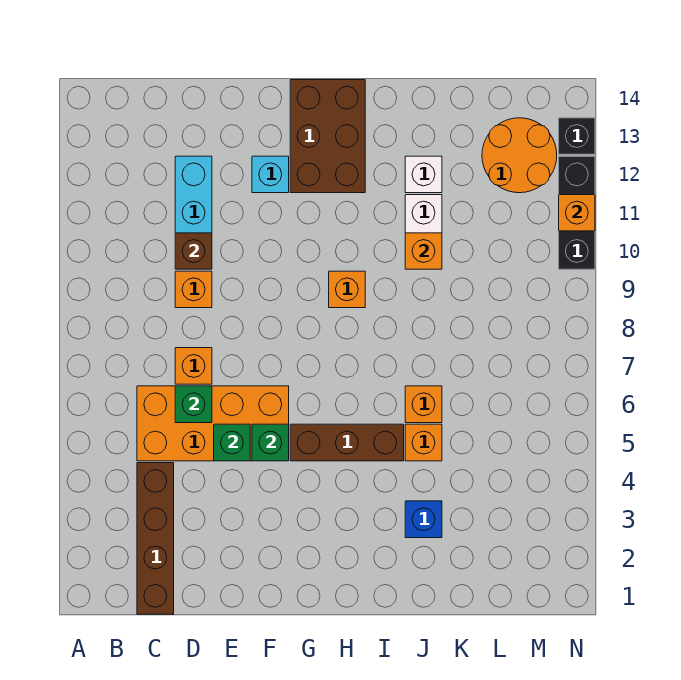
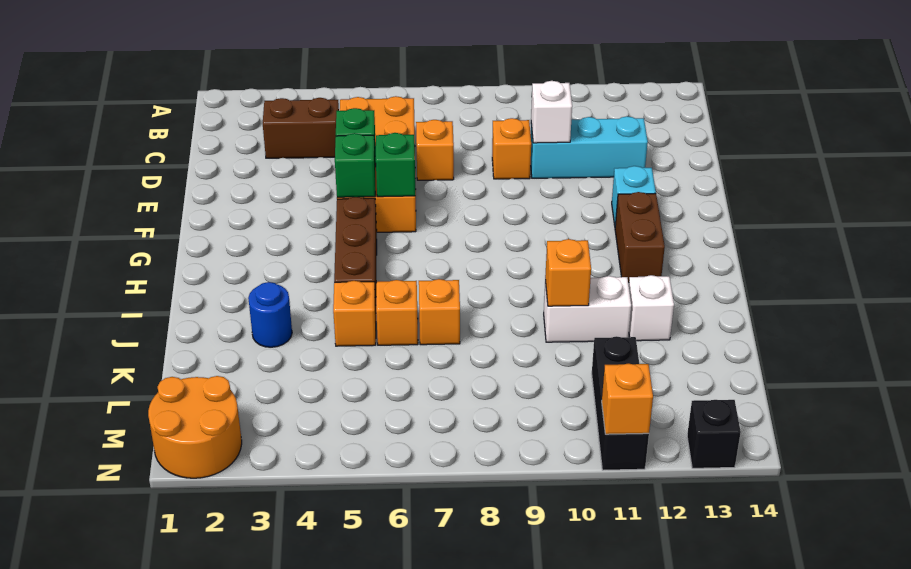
brown 1x4 brick [137,463,174,614] -> brown 1x2 brick [263,98,339,158]
green 1x1 brick [175,386,212,423] -> green 1x1 brick moved to [376,133,415,197]
brown 1x1 brick [175,233,212,269] -> white 1x1 brick [531,81,572,143]
brown 2x3 brick [290,80,365,193] -> brown 1x2 brick [615,192,665,283]
orange 1x1 brick [329,271,365,308] -> orange 1x1 brick moved to [419,279,460,345]
blue 1x1 brick [405,501,442,538] -> blue 1x1 round brick [248,282,292,347]
orange 2x2 round brick [482,118,557,193] -> orange 2x2 round brick moved to [148,376,242,478]
black 1x3 brick [559,156,595,269] -> black 1x3 brick turned to [592,336,649,470]

